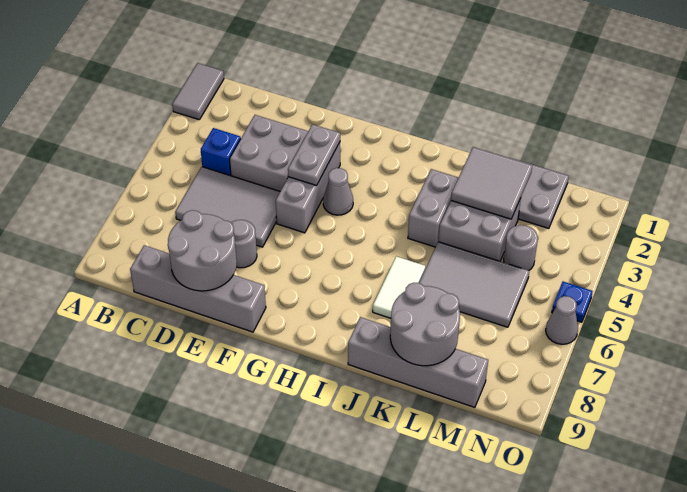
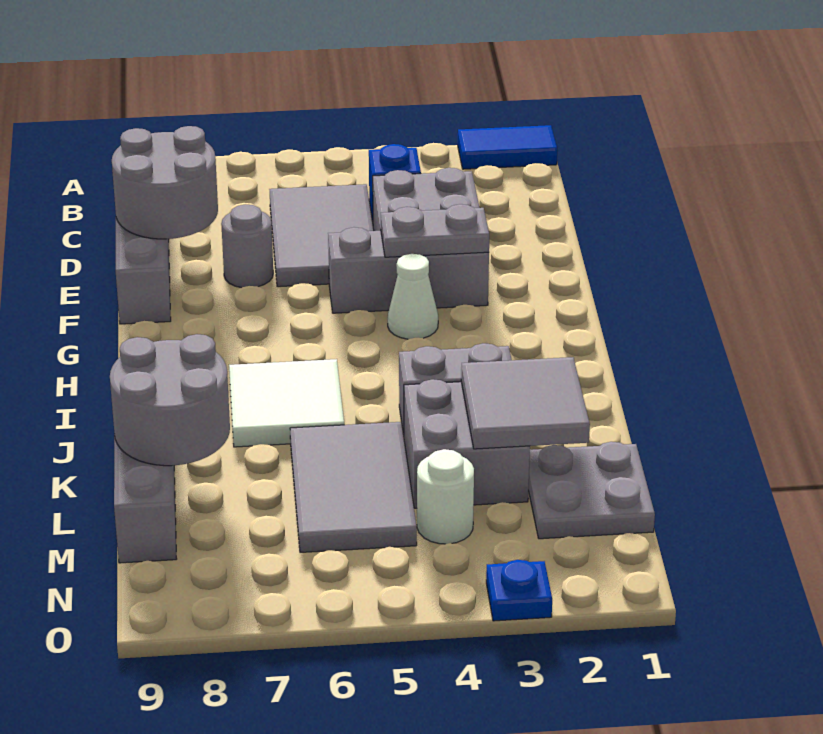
grey 1x2 tile [172,63,224,120] -> blue 1x2 tile [458,125,557,169]
grey 1x1 cone [323,168,353,215] -> white 1x1 cone [388,254,438,339]
white 1x2 tile [373,256,425,318] -> white 2x2 tile [229,359,344,447]
grey 1x1 round brick [504,225,538,270] -> white 1x1 round brick [417,449,474,544]
blue 1x1 plate [552,282,593,322] -> blue 1x1 plate moved to [486,560,552,621]
grey 1x1 cone [546,296,578,344] -> none

